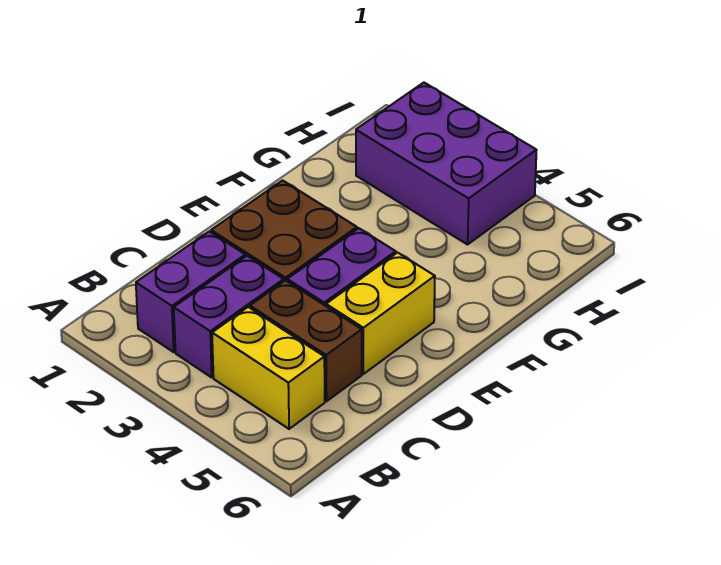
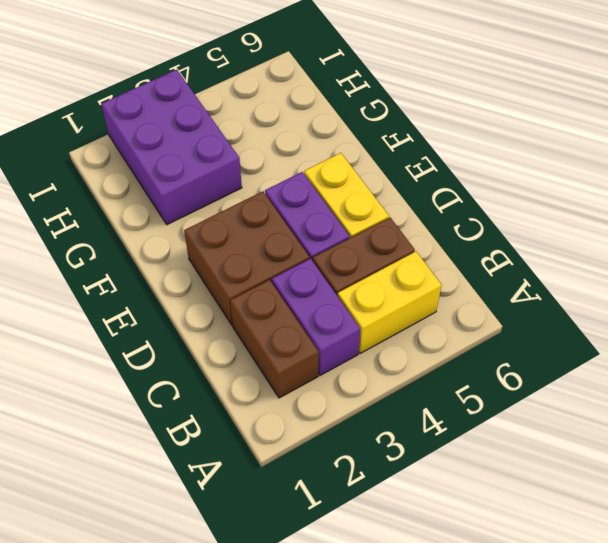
purple 1x2 brick [136,231,245,352] -> brown 1x2 brick [230,280,319,398]
purple 2x3 brick [356,83,536,244] -> purple 2x3 brick turned to [102,69,242,225]

